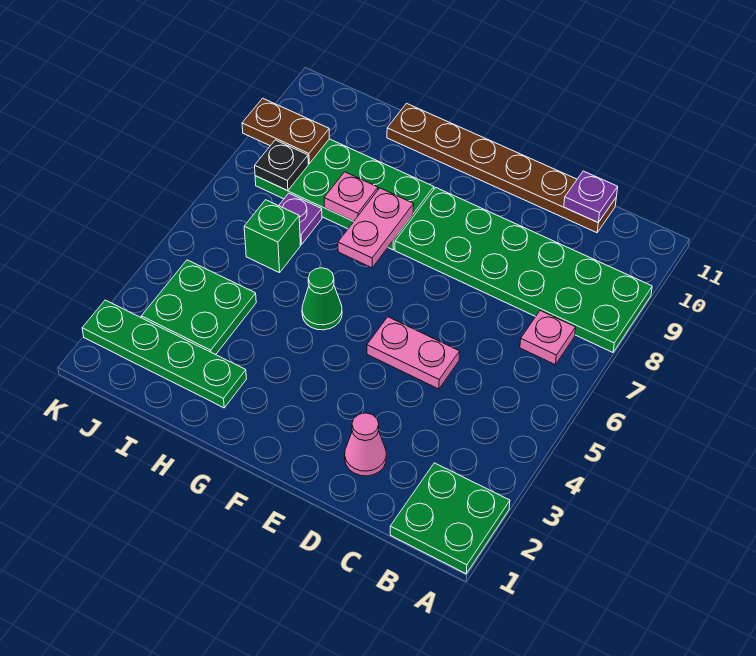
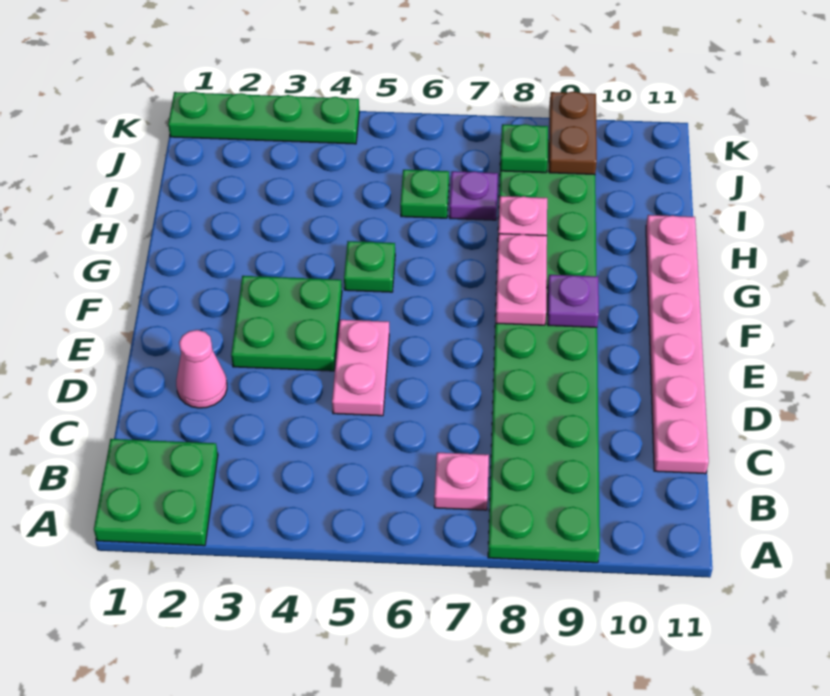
brown 1x6 plate [387,103,616,233] -> pink 1x6 plate [646,215,709,474]
purple 1x1 plate [564,171,618,222] -> purple 1x1 plate moved to [548,275,599,327]
green 1x1 cone [302,268,342,330] -> green 1x1 plate [344,241,395,292]
pink 1x2 plate [338,188,414,268] -> pink 1x2 plate turned to [496,234,547,325]
green 1x4 plate [82,300,246,408] -> green 1x4 plate turned to [168,92,359,144]
green 2x2 plate [141,260,256,355] -> green 2x2 plate moved to [231,276,342,371]
green 1x1 brick [244,200,300,273] -> green 1x1 plate [400,170,449,218]
black 1x1 plate [255,140,308,191] -> green 1x1 plate [500,124,548,173]

